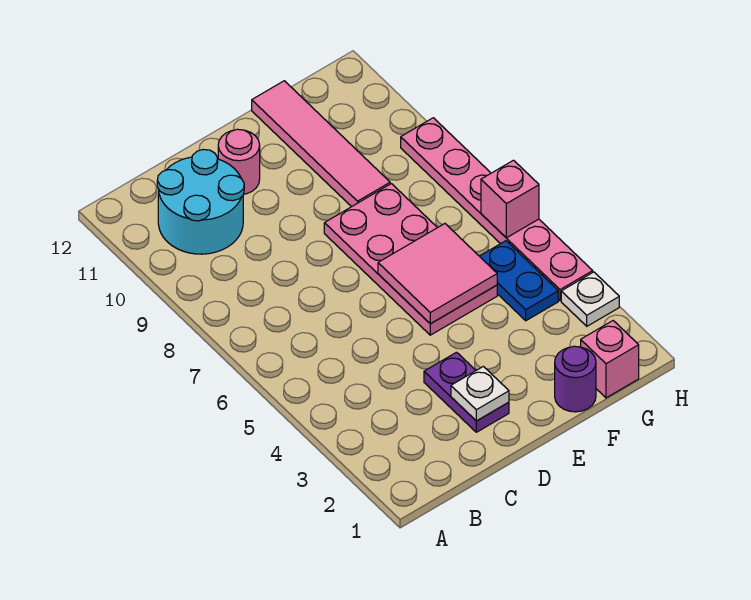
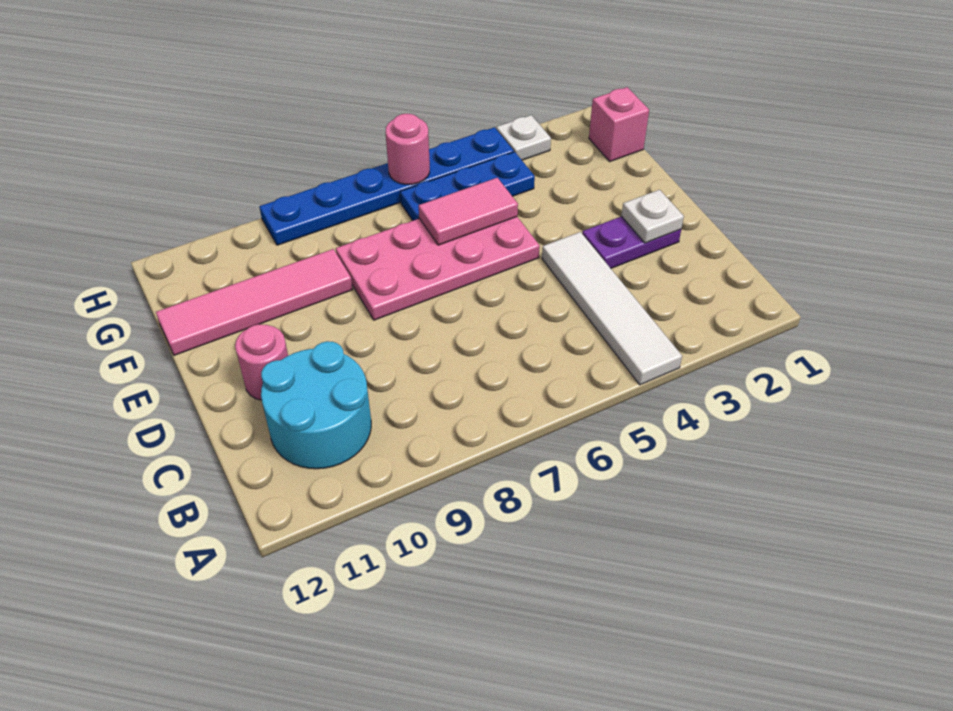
none -> white 1x4 tile [542,232,682,385]
pink 2x2 tile [378,224,497,324] -> pink 1x2 tile [419,178,518,245]
purple 1x1 round brick [555,346,596,412] -> none
blue 1x2 plate [480,241,558,321] -> blue 1x3 plate [400,152,535,221]
pink 1x6 plate [401,118,593,301] -> blue 1x6 plate [259,127,514,245]
pink 1x1 brick [481,160,539,238] -> pink 1x1 round brick [386,114,430,184]

